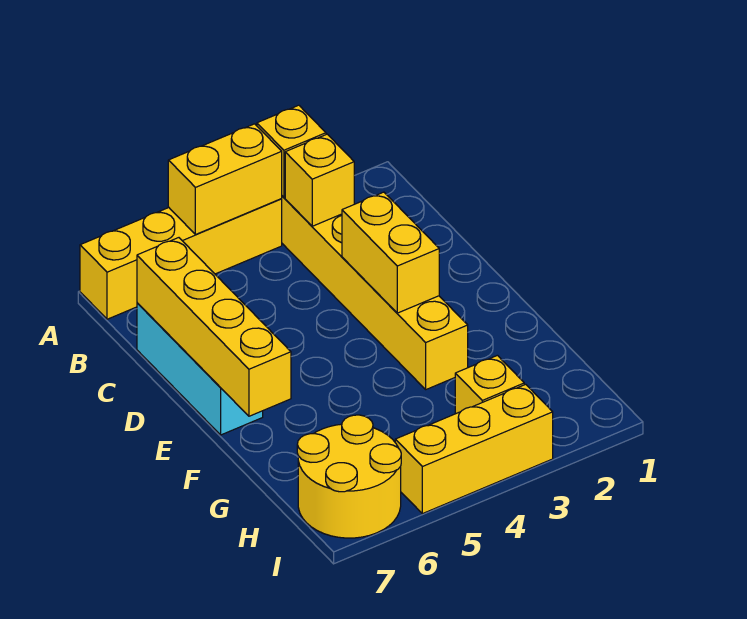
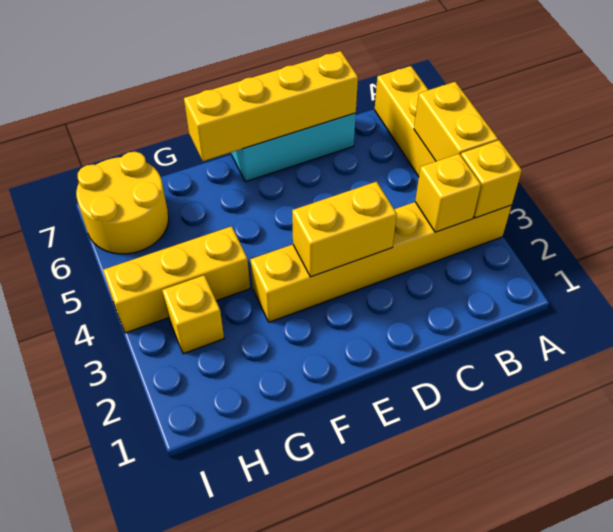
yellow 1x3 brick [395,384,553,514] -> yellow 1x3 brick turned to [103,226,250,333]

